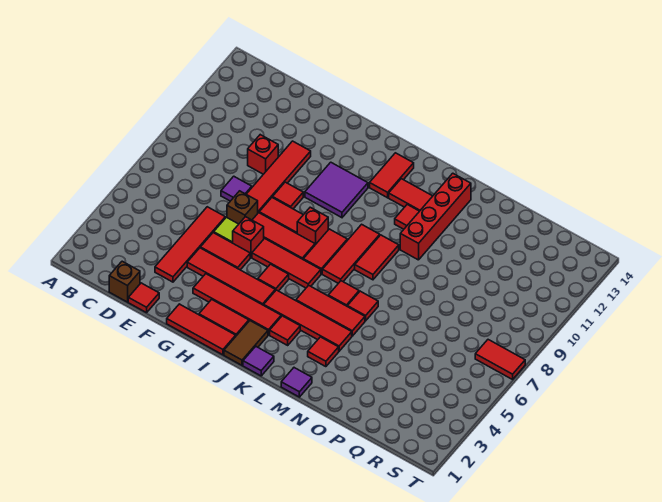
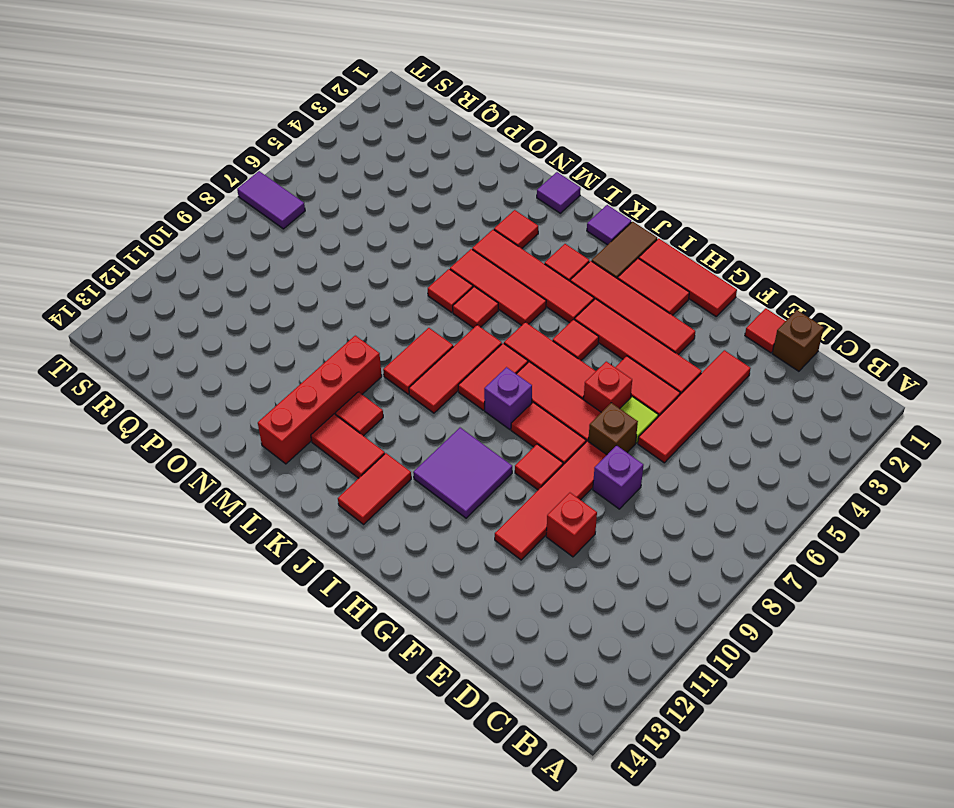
purple 1x1 tile [221,176,252,201] -> purple 1x1 brick [593,445,643,509]
red 1x1 brick [297,207,328,245] -> purple 1x1 brick [484,367,532,430]
red 1x2 tile [475,340,525,379] -> purple 1x2 tile [237,171,305,229]

